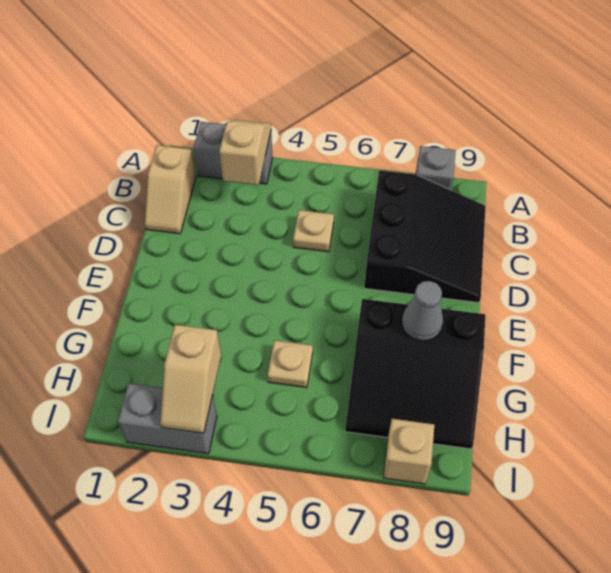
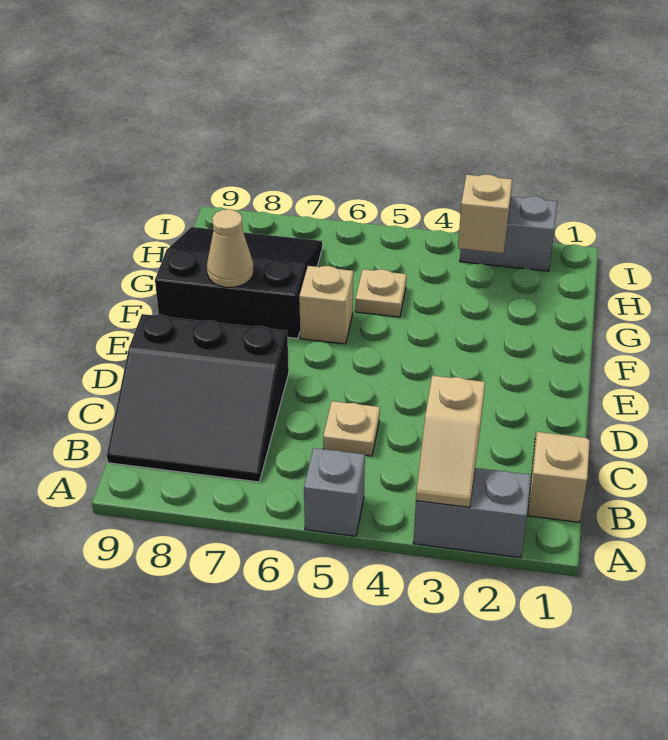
grey 1x1 brick [415,146,456,190] -> grey 1x1 brick moved to [304,448,365,536]
black 3x3 slope [364,171,486,303] -> black 3x3 slope turned to [107,314,289,482]
grey 1x1 cone [402,281,443,341] -> tan 1x1 cone [207,209,254,287]
tan 1x1 brick [383,419,434,484] -> tan 1x1 brick moved to [299,266,353,344]

